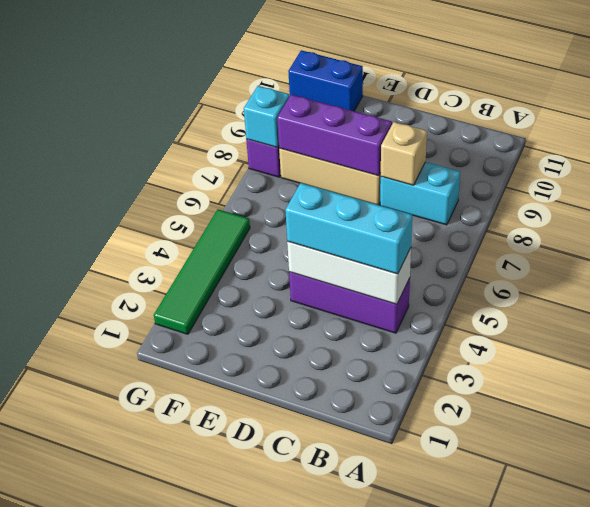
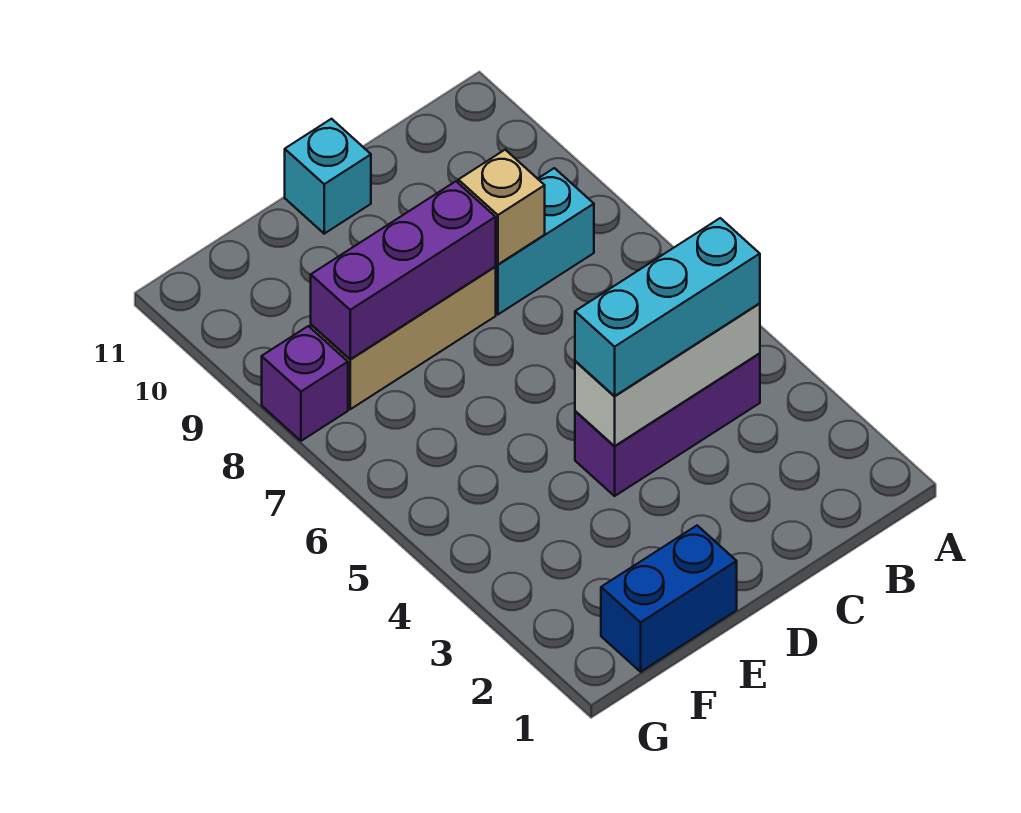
blue 1x2 brick [288,50,363,111] -> blue 1x2 brick moved to [601,526,737,672]
green 1x4 tile [154,209,250,334] -> none
cyan 1x1 brick [244,86,290,148] -> cyan 1x1 brick moved to [285,119,371,234]

